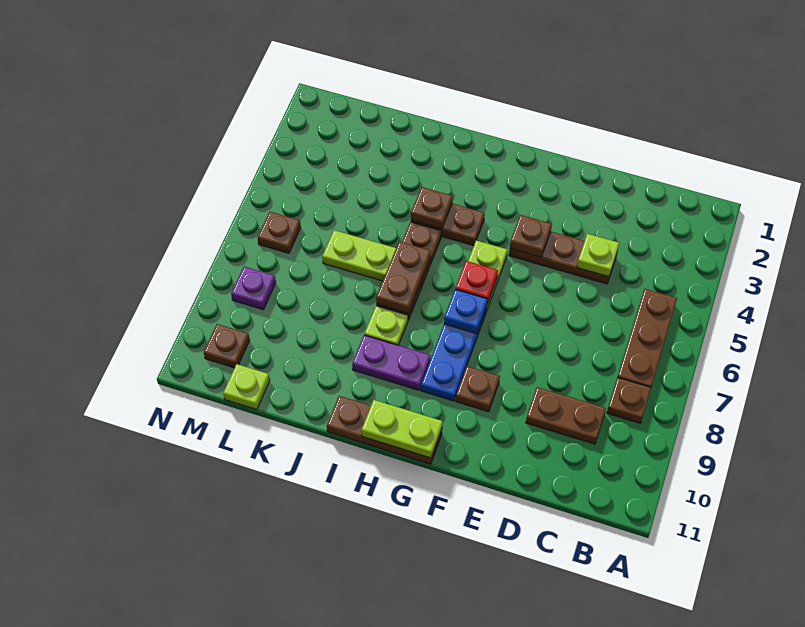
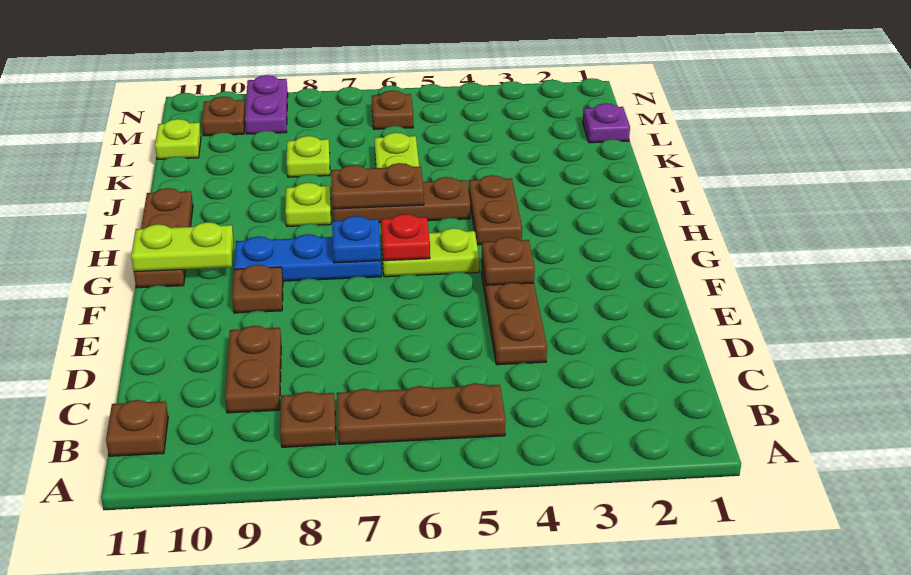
lime 1x1 plate [577,234,619,277] -> lime 1x1 plate moved to [287,136,330,177]
lime 1x2 plate [361,400,443,458] -> lime 1x2 plate turned to [131,222,234,272]
purple 1x2 plate [352,335,431,390] -> purple 1x2 plate moved to [245,75,288,134]
brown 1x1 plate [411,187,453,229] -> brown 1x1 plate moved to [106,400,168,456]
purple 1x1 plate [231,267,276,309] -> purple 1x1 plate moved to [583,103,630,143]

